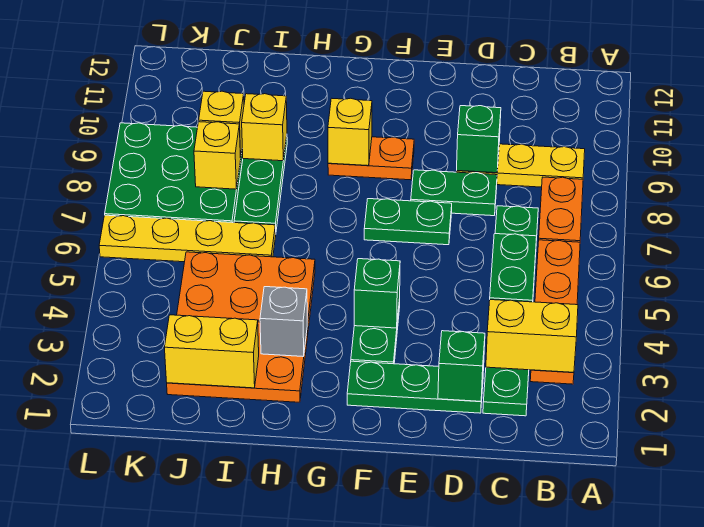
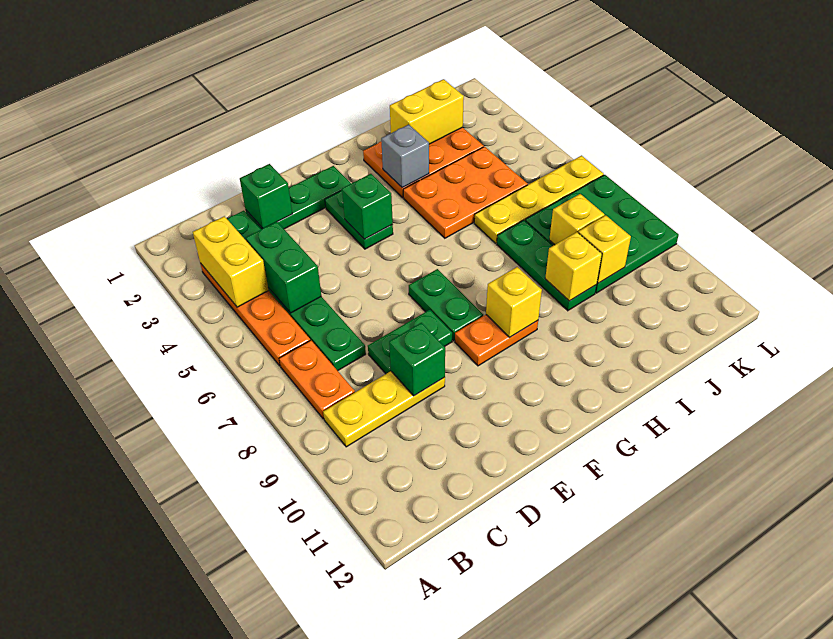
yellow 1x2 brick [486,300,578,372] -> yellow 1x2 brick turned to [193,216,269,307]
green 1x2 plate [364,199,452,245] -> green 1x2 plate turned to [409,269,483,341]

